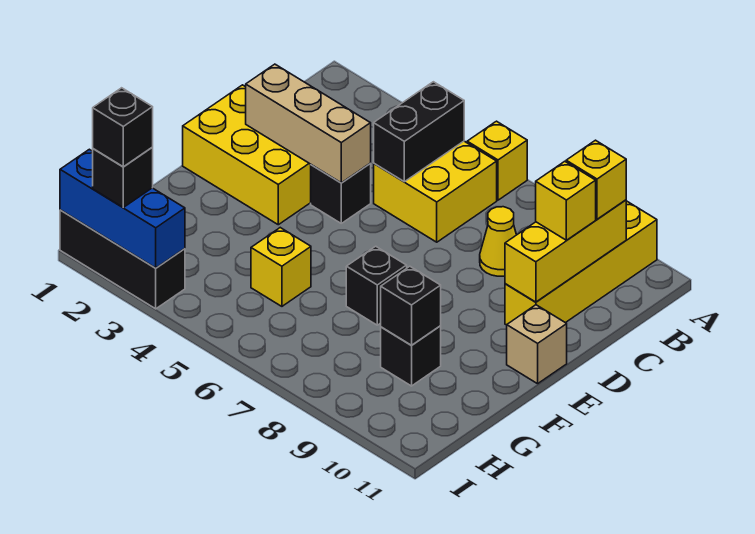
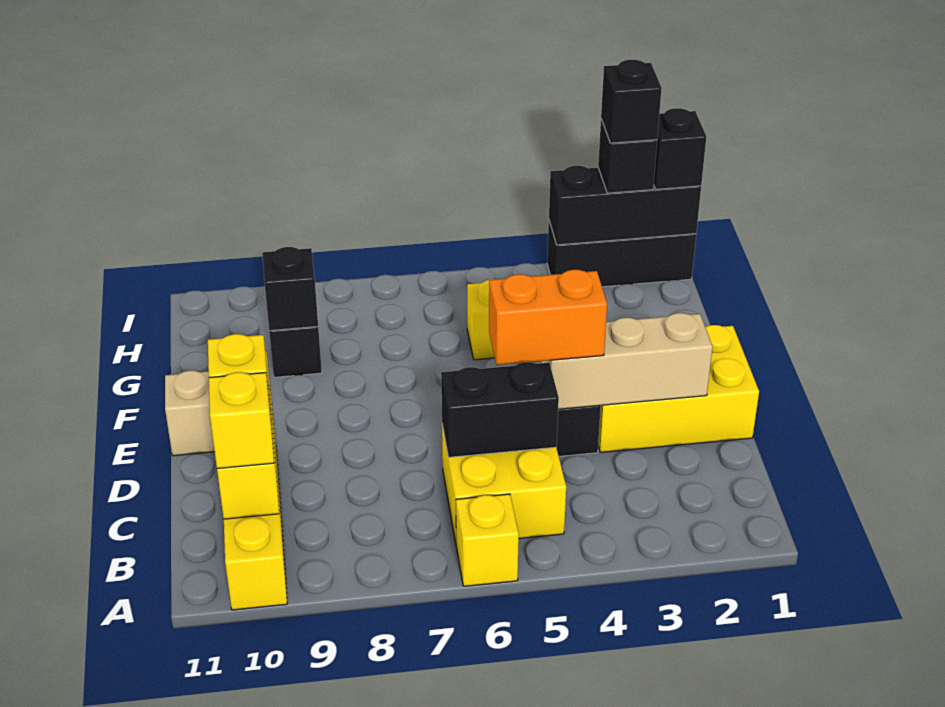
black 1x2 brick [374,82,464,182] -> black 1x2 brick turned to [441,362,559,457]
yellow 1x1 cone [480,207,516,276] -> none
none -> orange 1x2 brick [489,270,607,365]
black 1x1 brick [346,246,407,325] -> black 1x1 brick moved to [654,108,706,189]
blue 1x3 brick [60,149,185,268] -> black 1x3 brick [549,166,701,245]

